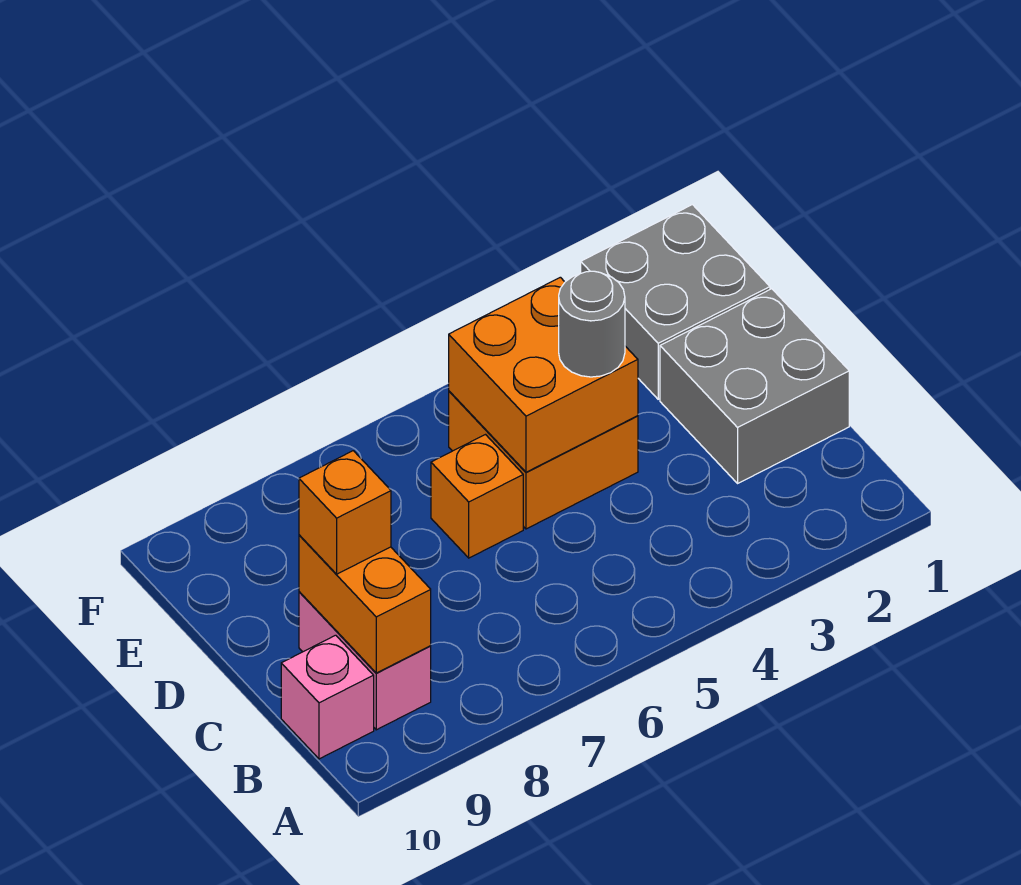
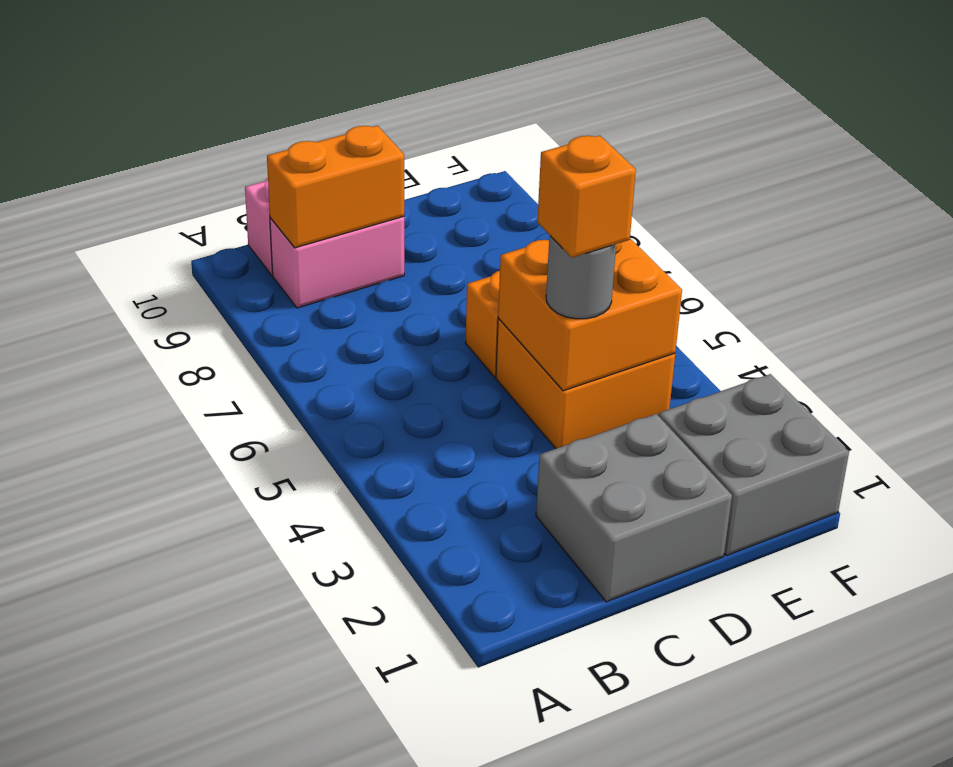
orange 1x1 brick [299,451,391,574] -> orange 1x1 brick moved to [537,135,636,258]

